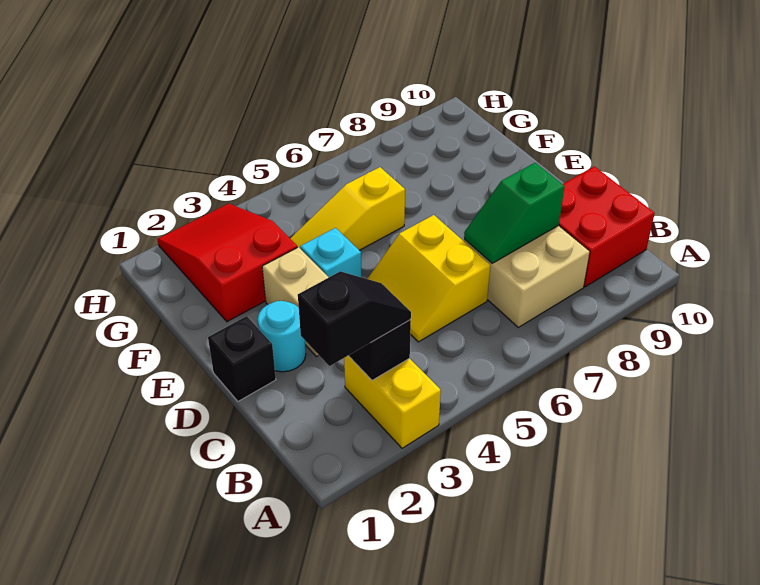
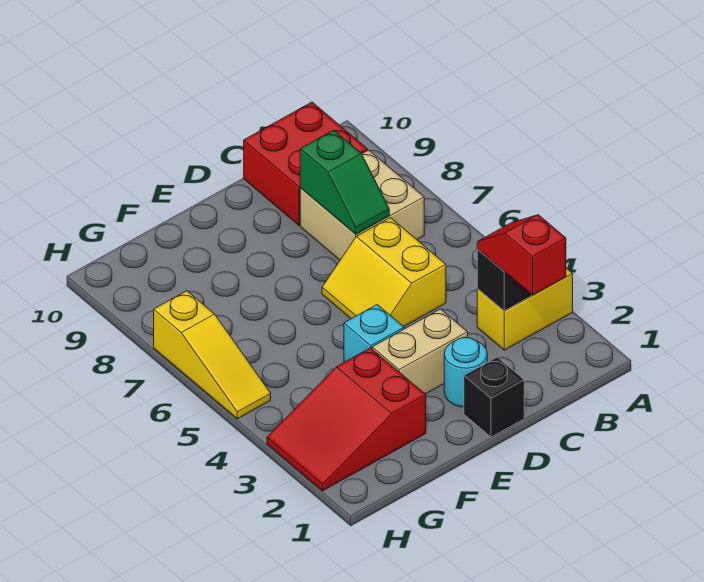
black 1x2 slope [298,271,411,366] -> red 1x2 slope [477,215,566,295]
yellow 2x2 slope [367,215,490,342] -> yellow 2x2 slope turned to [322,218,446,327]
yellow 1x3 slope [290,167,405,250] -> yellow 1x3 slope moved to [154,291,271,419]

